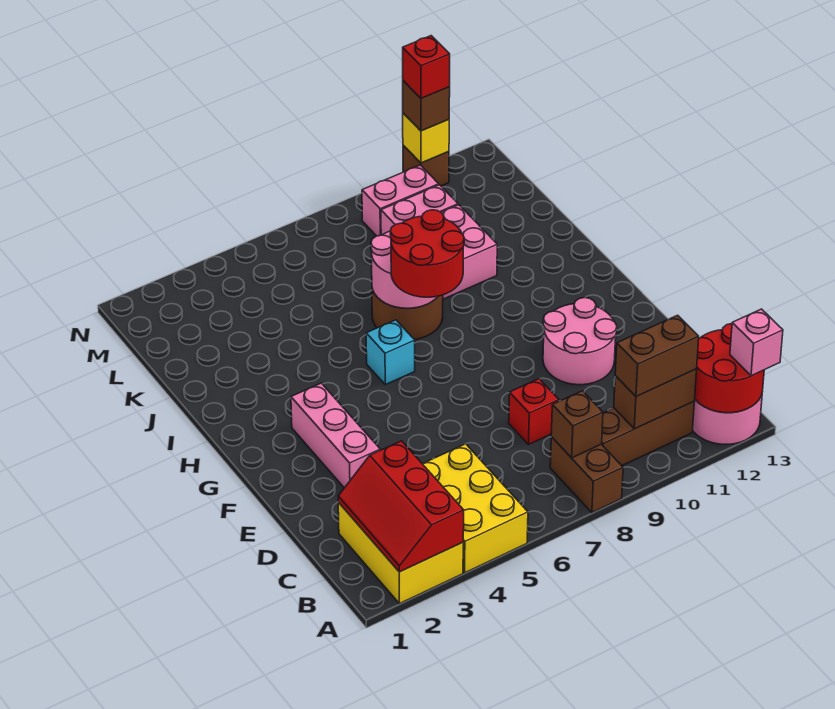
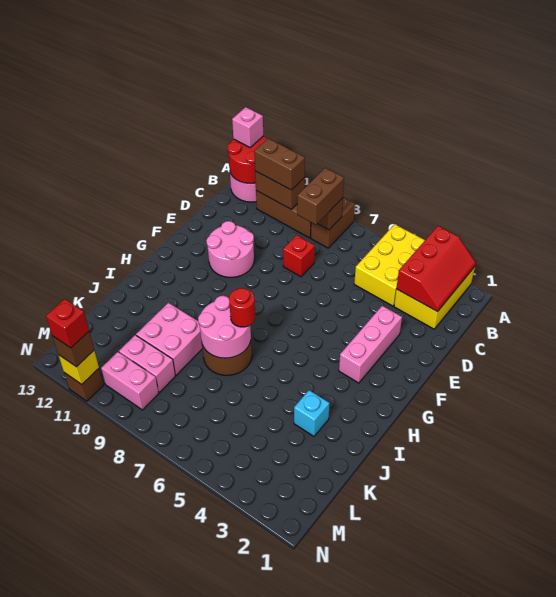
none -> brown 1x2 brick [297,168,344,225]
cyan 1x1 brick [366,320,415,385] -> cyan 1x1 brick moved to [294,390,330,436]
red 2x2 round brick [390,210,464,297] -> red 1x1 round brick [229,288,255,327]

